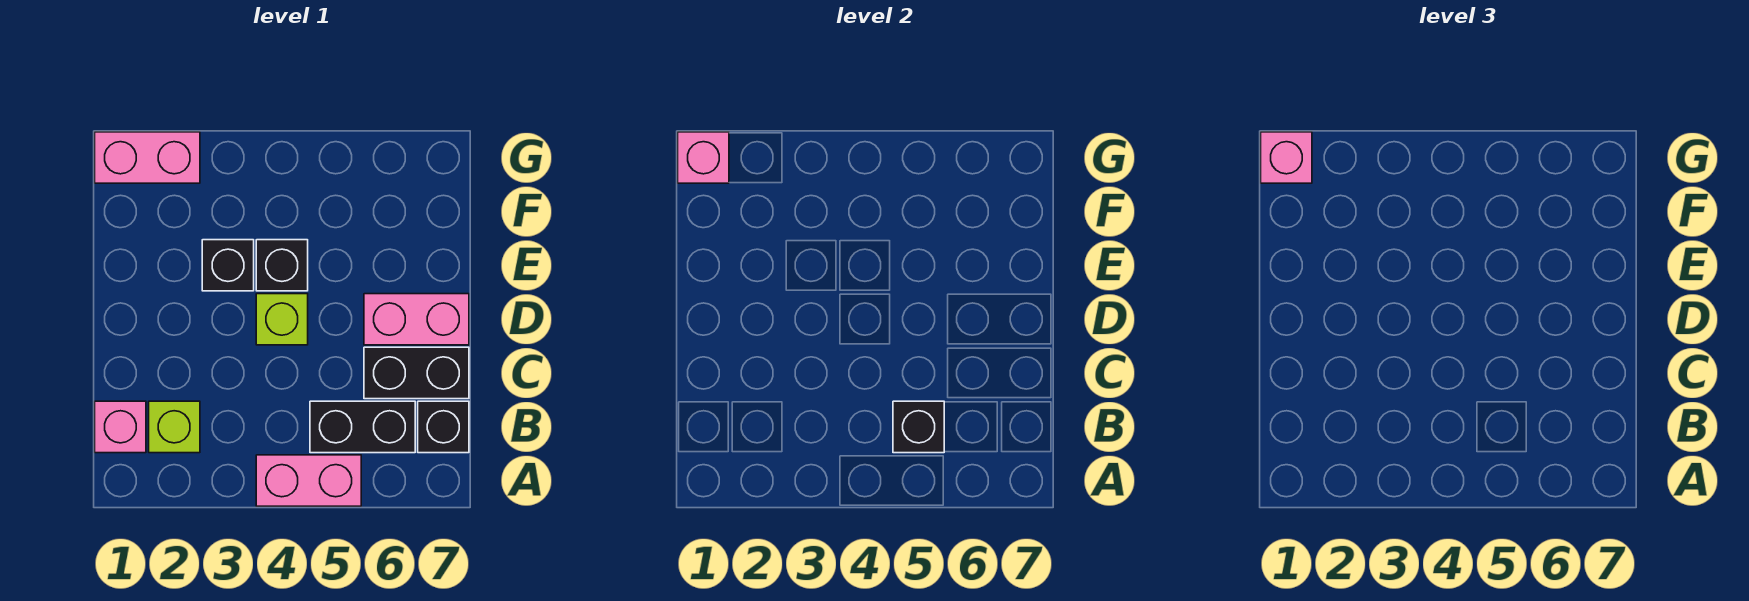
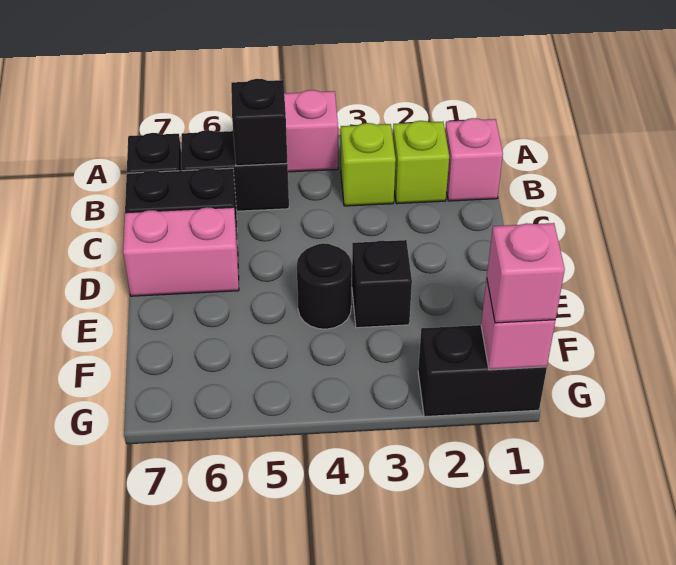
lime 1x1 brick [256,294,308,345] -> lime 1x1 brick moved to [341,123,396,206]
black 1x1 brick [256,240,308,291] -> black 1x1 round brick [297,243,352,329]
pink 1x2 brick [95,132,200,183] -> black 1x2 brick [418,325,547,417]

